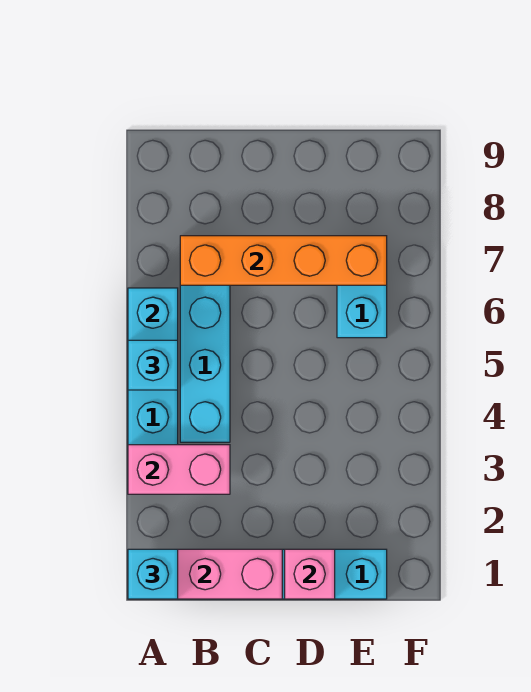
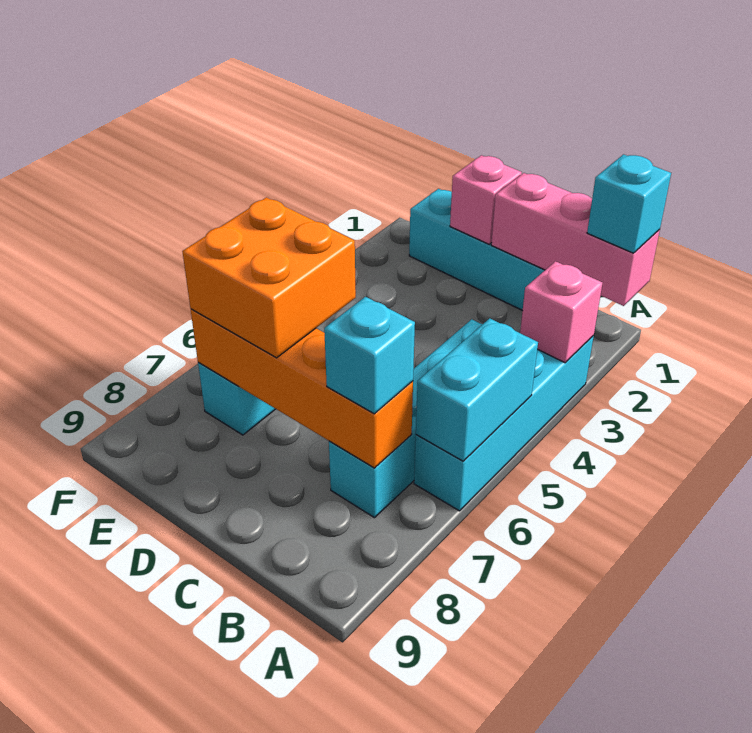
pink 1x2 brick [128,445,230,494] -> pink 1x1 brick [520,261,602,363]
cyan 1x1 brick [128,340,178,390] -> cyan 1x1 brick moved to [324,297,415,414]
none -> orange 2x2 brick [182,197,356,358]

